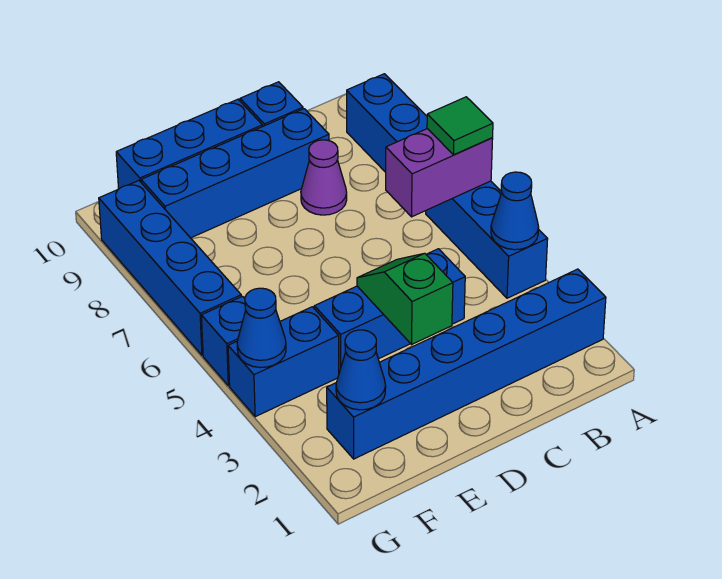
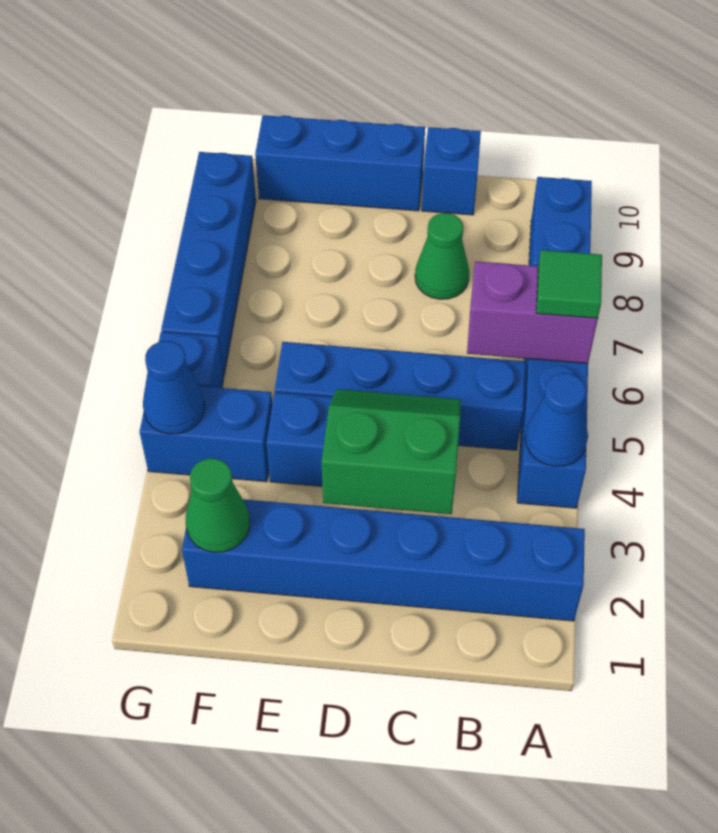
purple 1x1 cone [301,140,347,215] -> green 1x1 cone [415,213,469,299]
blue 1x4 brick [141,109,329,238] -> blue 1x4 brick moved to [275,342,526,450]
green 1x2 slope [357,253,453,344] -> green 2x2 slope [322,389,461,514]
blue 1x1 cone [336,330,386,410] -> green 1x1 cone [186,458,250,552]

